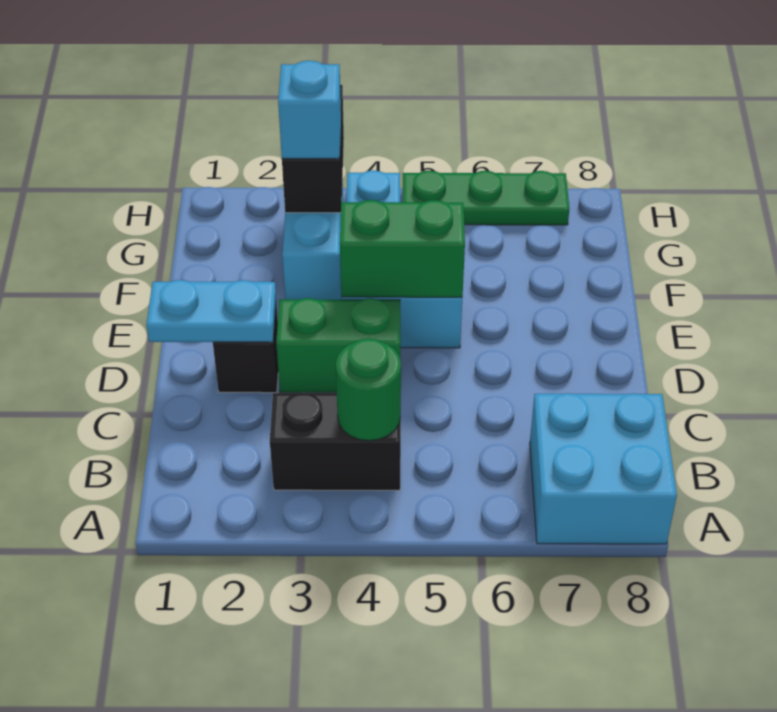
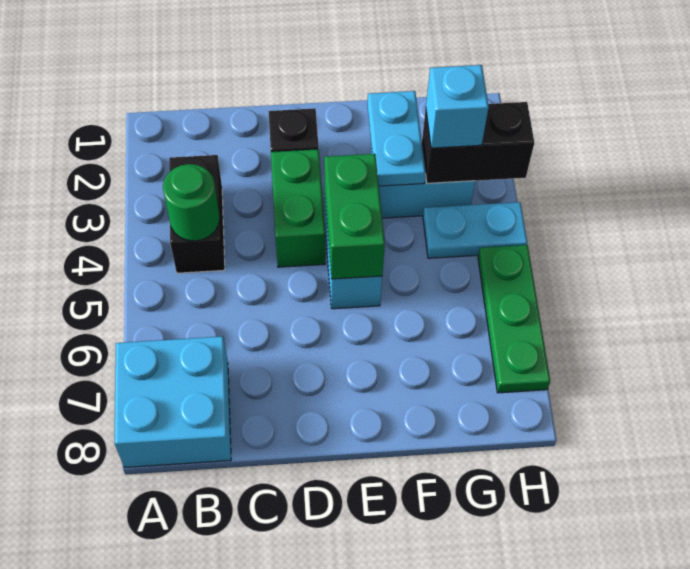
cyan 1x2 plate [146,280,276,342] -> cyan 1x2 plate moved to [367,91,426,186]

